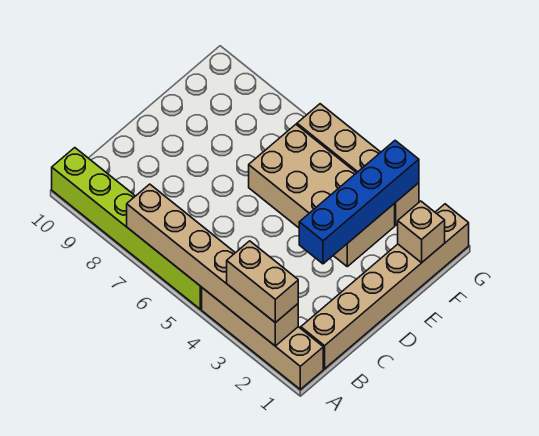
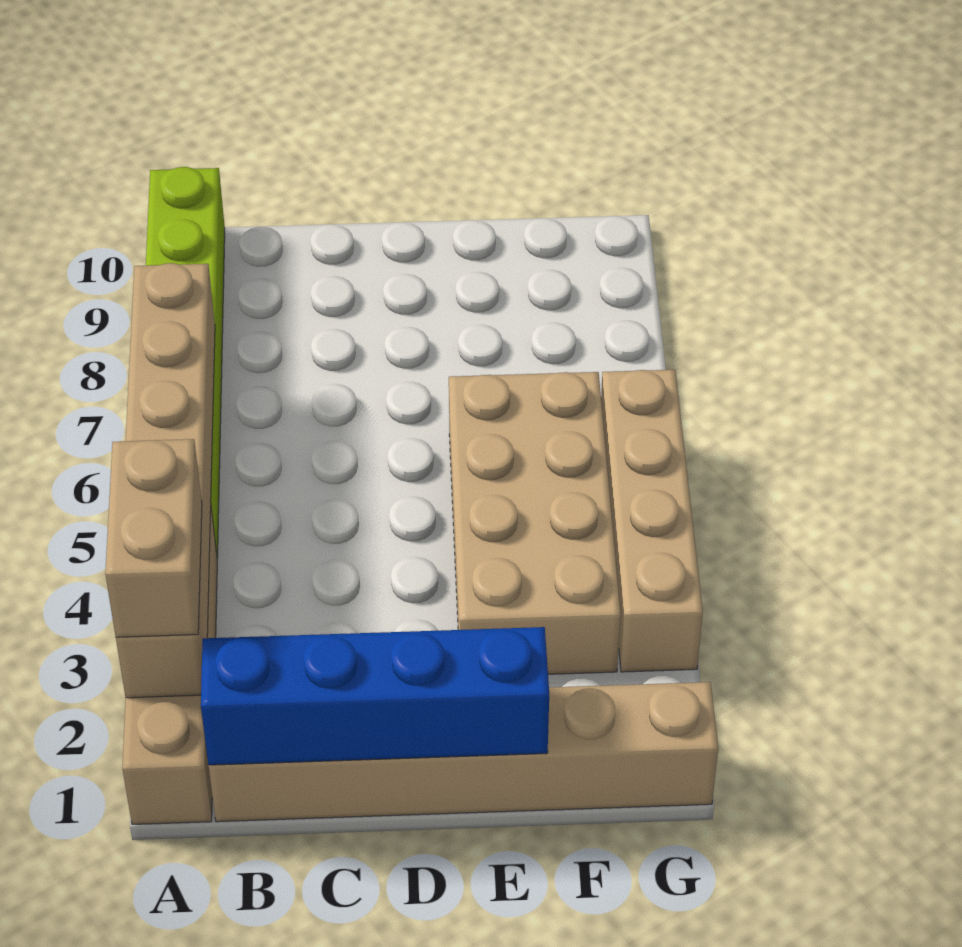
blue 1x4 brick [299,141,419,264] -> blue 1x4 brick moved to [201,627,549,765]
tan 1x1 brick [398,201,445,263] -> none

